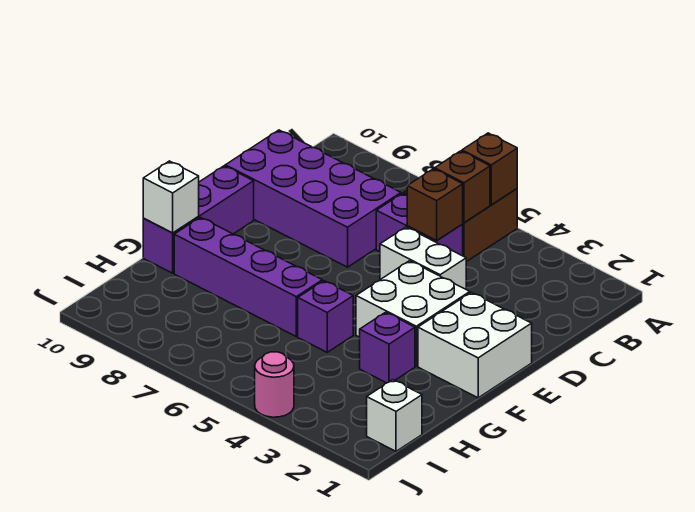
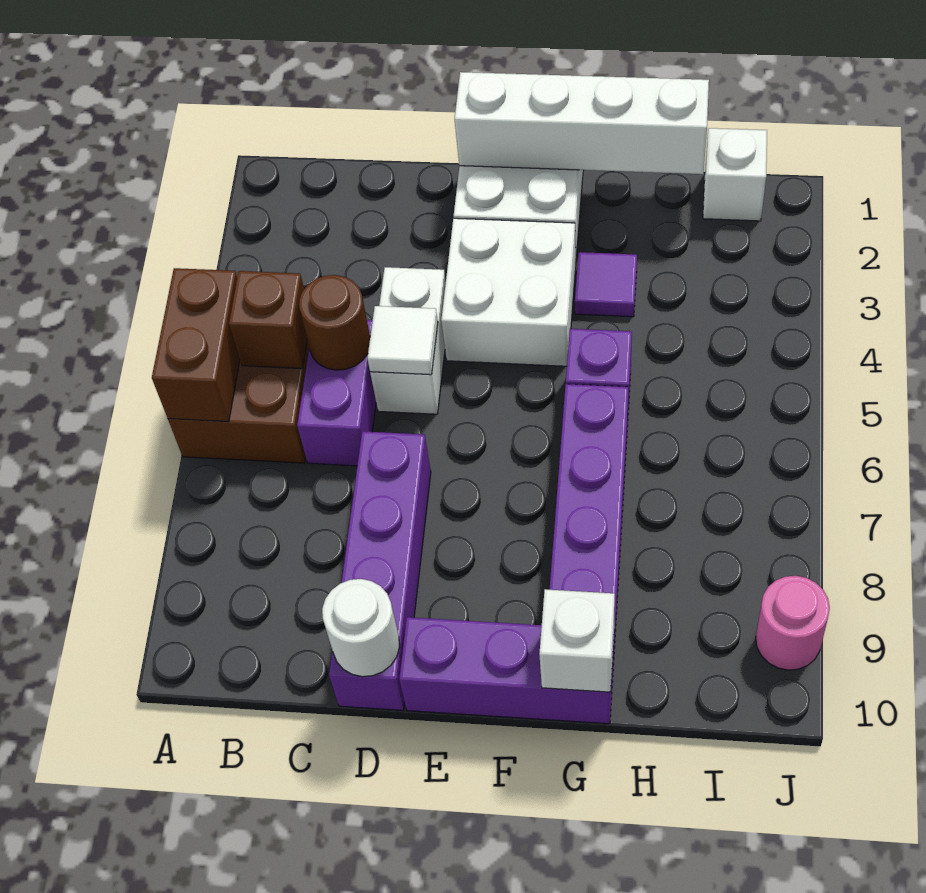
brown 1x1 brick [462,133,517,205] -> brown 1x2 brick [152,268,240,422]
brown 1x1 brick [407,169,463,240] -> brown 1x1 round brick [299,275,370,370]
purple 2x4 brick [225,130,401,267] -> purple 1x4 brick [329,431,431,710]
none -> white 1x1 tile [367,306,438,375]
none -> white 1x1 round brick [322,579,400,677]
none -> white 1x4 brick [455,72,709,174]
purple 1x1 brick [360,312,415,383] -> purple 1x1 tile [575,252,637,317]
pink 1x1 round brick [255,352,294,417] -> pink 1x1 round brick moved to [756,576,830,670]

